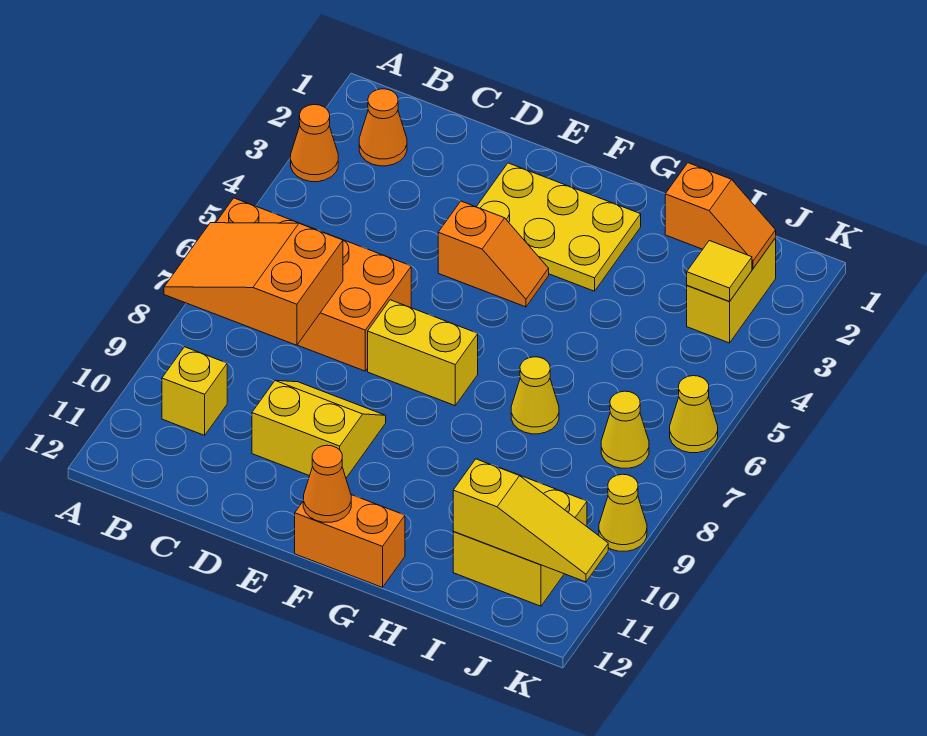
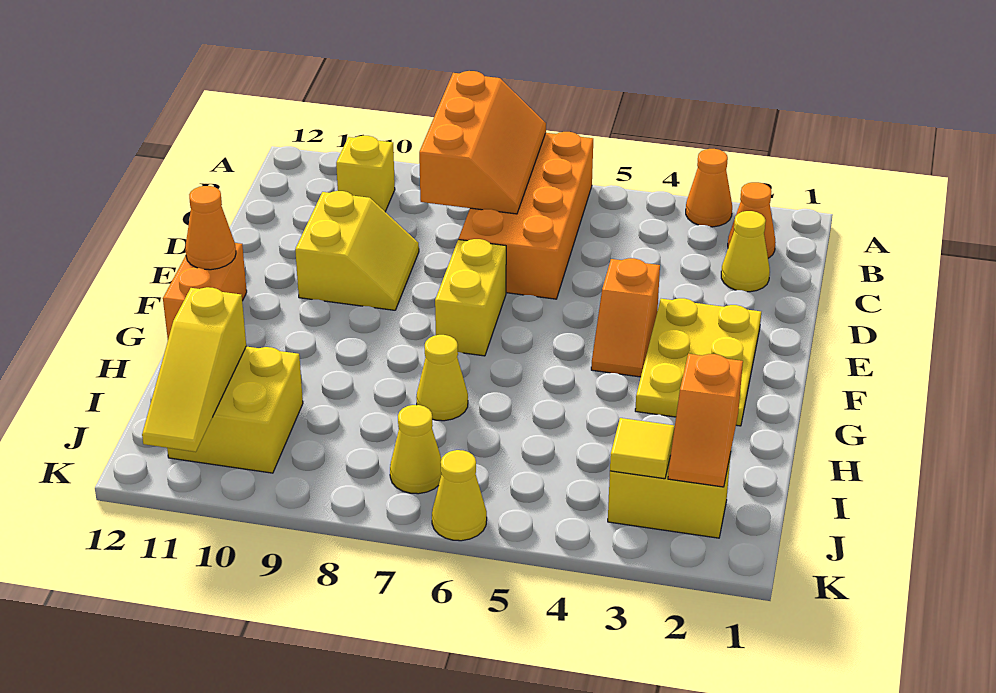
orange 2x3 slope [164,223,343,345] -> orange 2x3 slope turned to [419,71,546,214]
yellow 1x1 cone [599,474,647,551] -> yellow 1x1 cone moved to [721,211,770,292]

